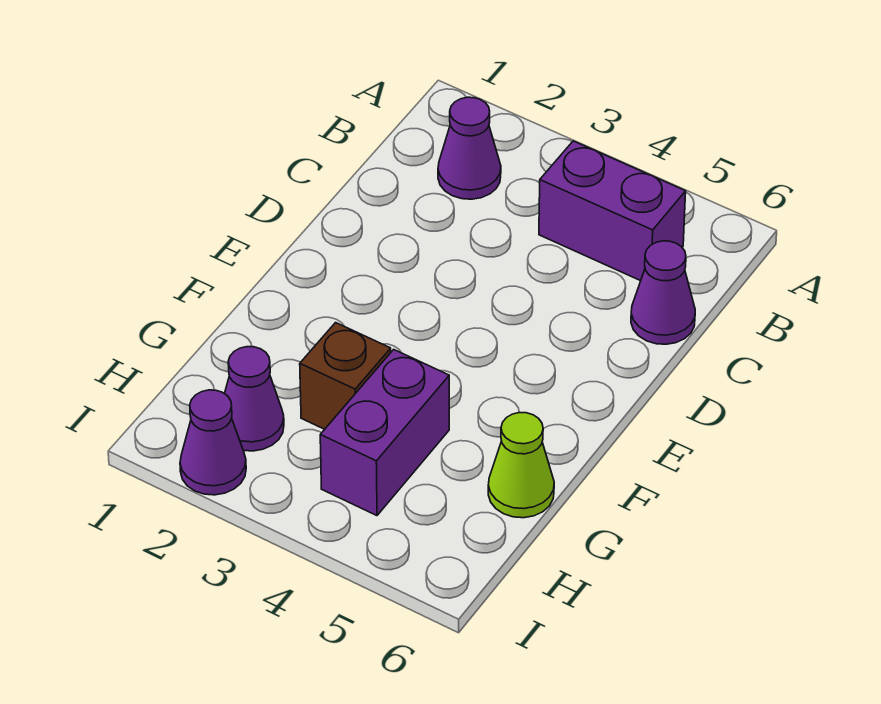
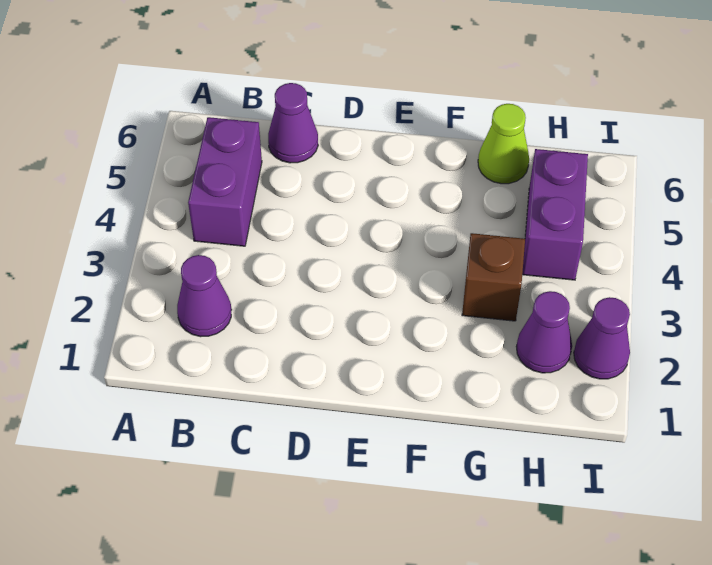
purple 1x2 brick [320,350,449,516] -> purple 1x2 brick turned to [522,149,588,280]

